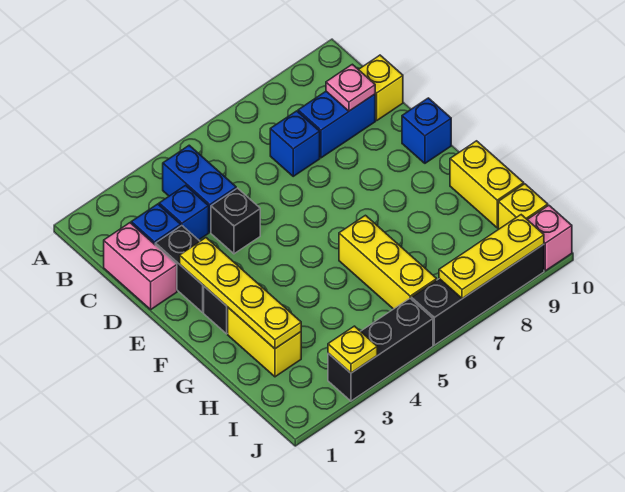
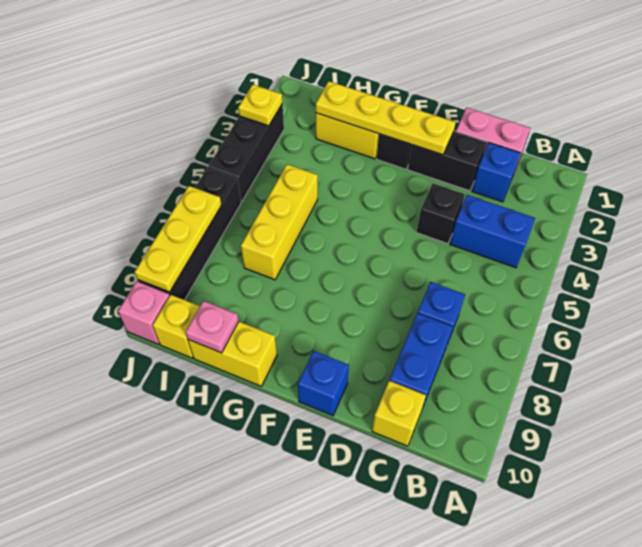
blue 1x1 brick [159,185,209,240] -> none
pink 1x1 plate [326,64,375,111] -> pink 1x1 plate moved to [186,301,239,353]
yellow 1x3 brick [339,215,437,309] -> yellow 1x3 brick turned to [241,164,318,280]

